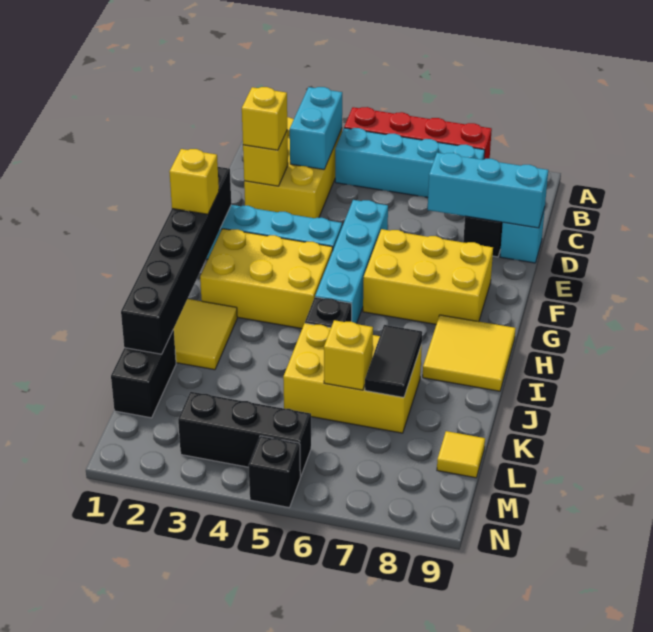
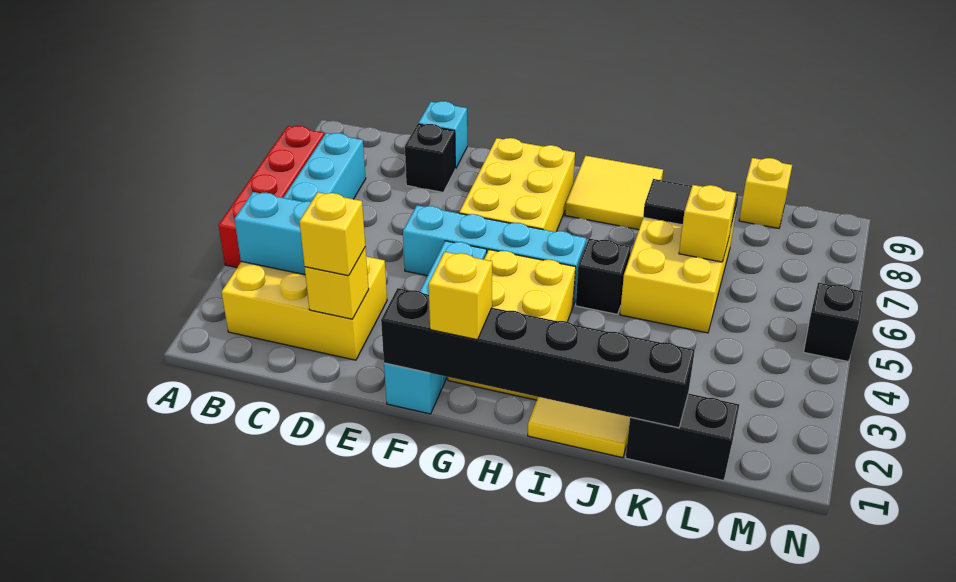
cyan 1x3 brick [428,153,548,228] -> none
yellow 1x1 tile [437,431,485,478] -> yellow 1x1 brick [739,158,792,228]
black 1x3 brick [178,392,311,477] -> none

